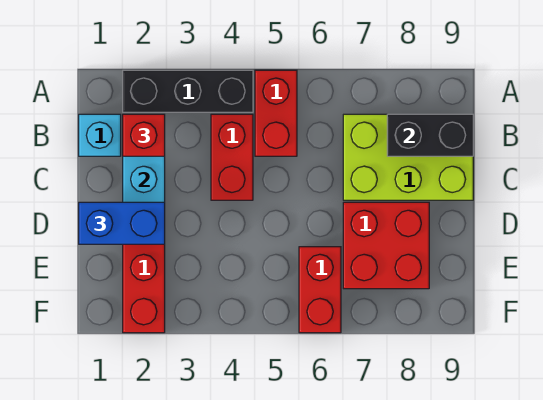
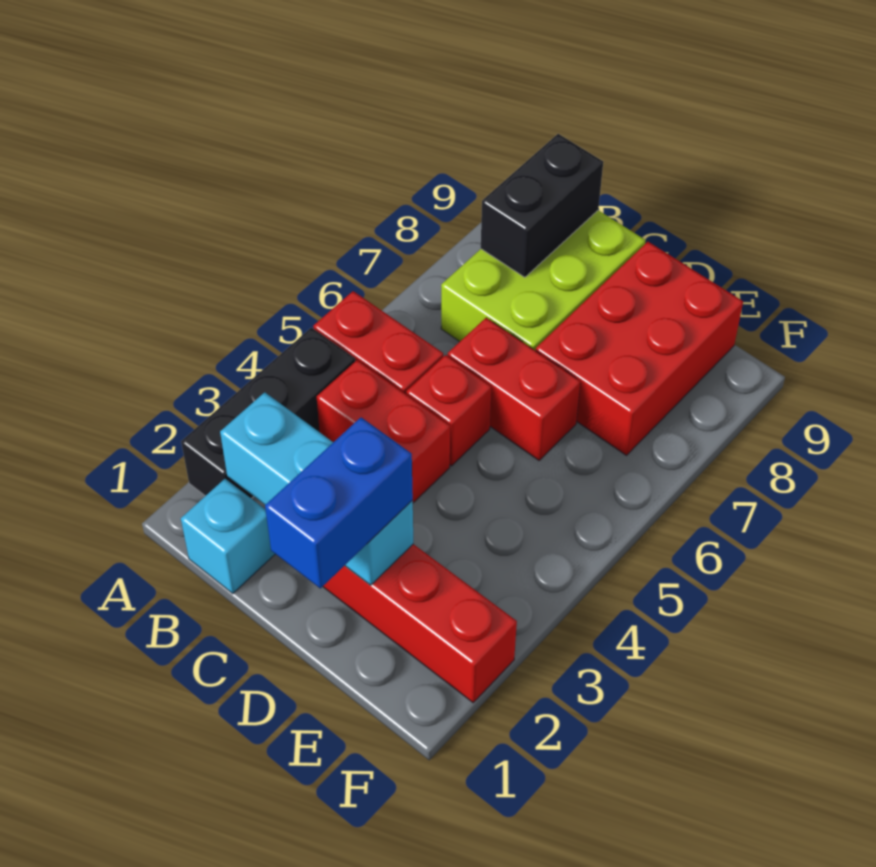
red 1x1 brick [123,114,165,156] -> red 1x1 brick moved to [406,355,491,466]
red 2x2 brick [343,202,429,289] -> red 2x3 brick [536,242,743,455]
red 1x2 brick [299,247,341,333] -> red 1x2 brick moved to [448,318,580,460]

